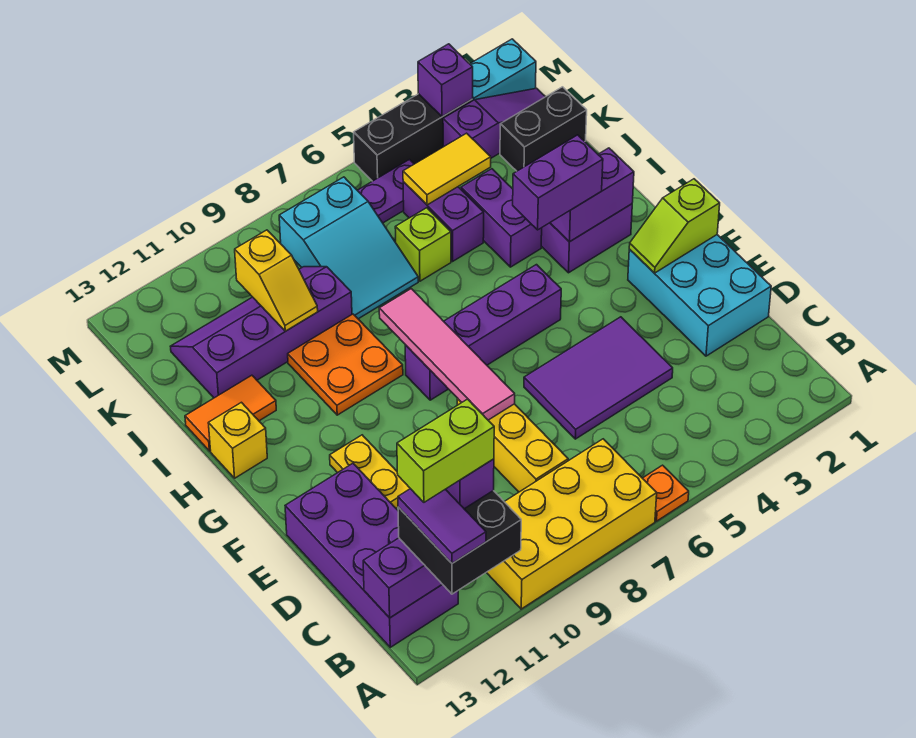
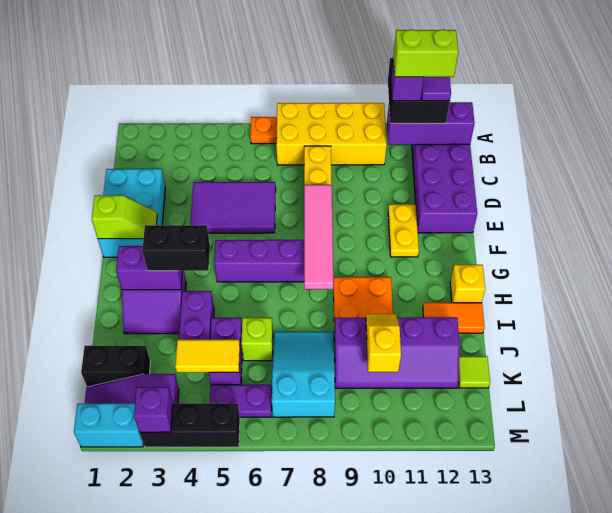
purple 1x2 brick [513,135,603,230] -> black 1x2 brick [142,225,210,271]
none -> lime 1x1 tile [459,356,490,388]

